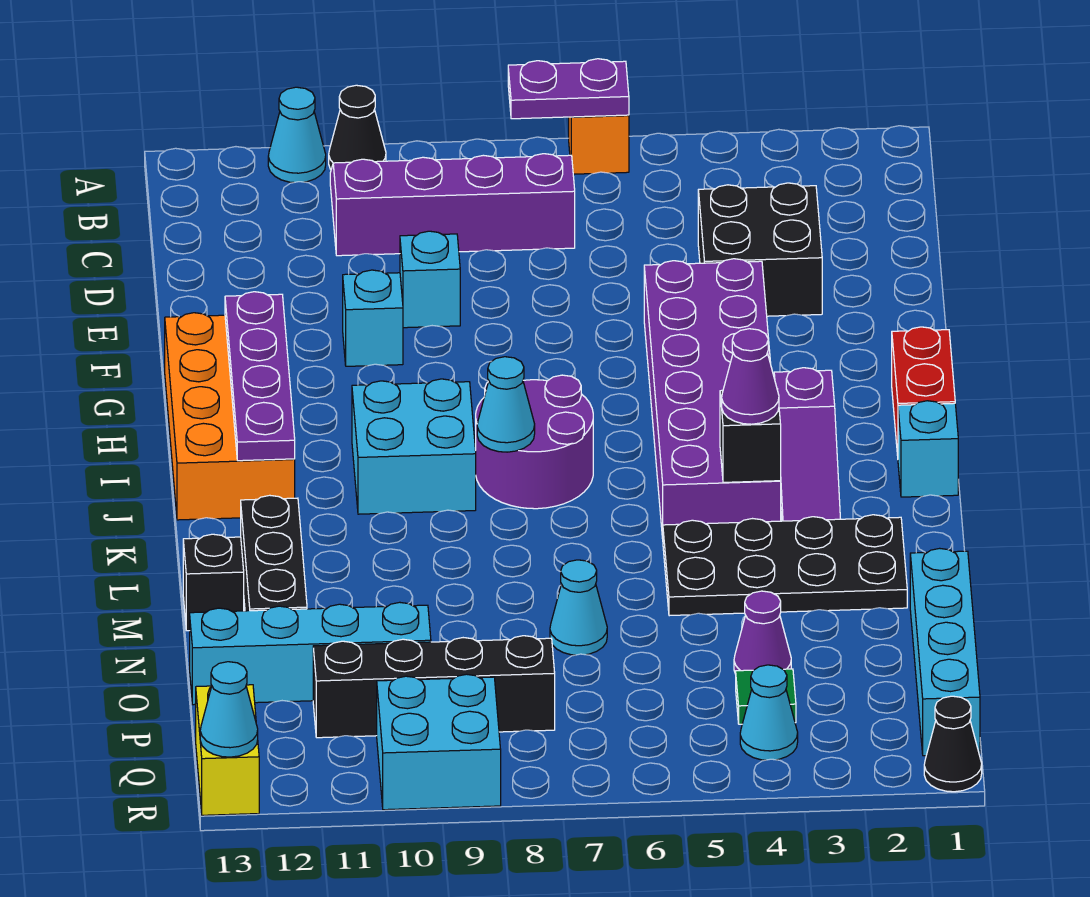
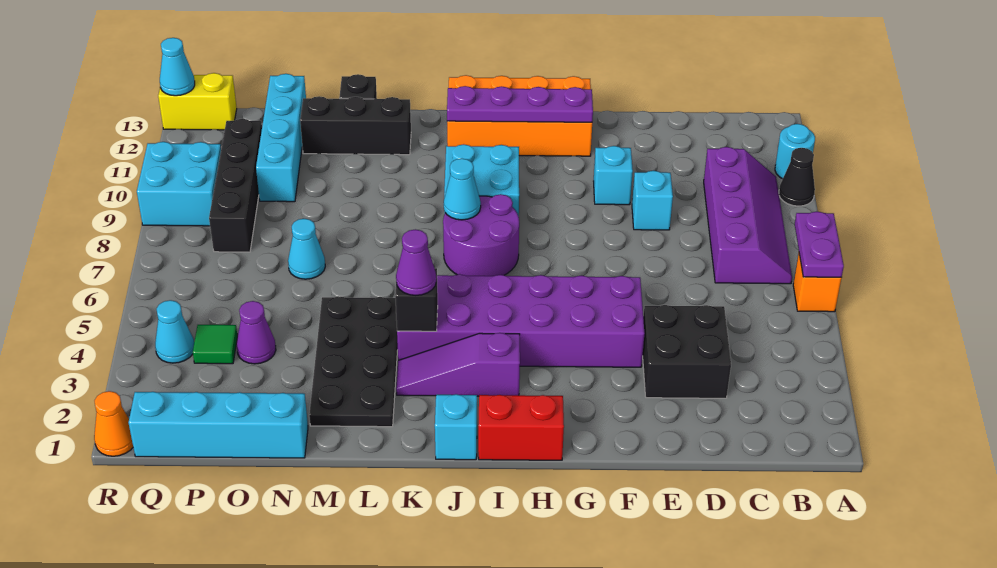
cyan 1x1 cone [268,87,326,183] -> cyan 1x1 round brick [775,124,815,179]
black 1x1 cone [924,696,982,792] -> orange 1x1 cone [94,391,133,456]

